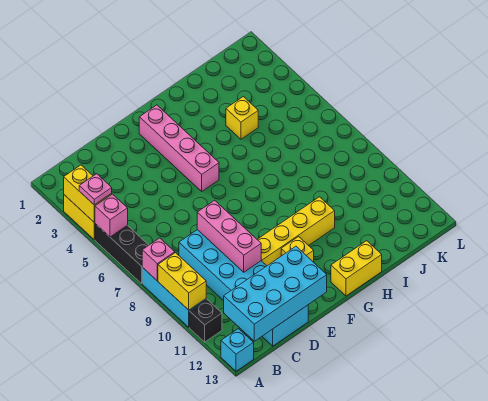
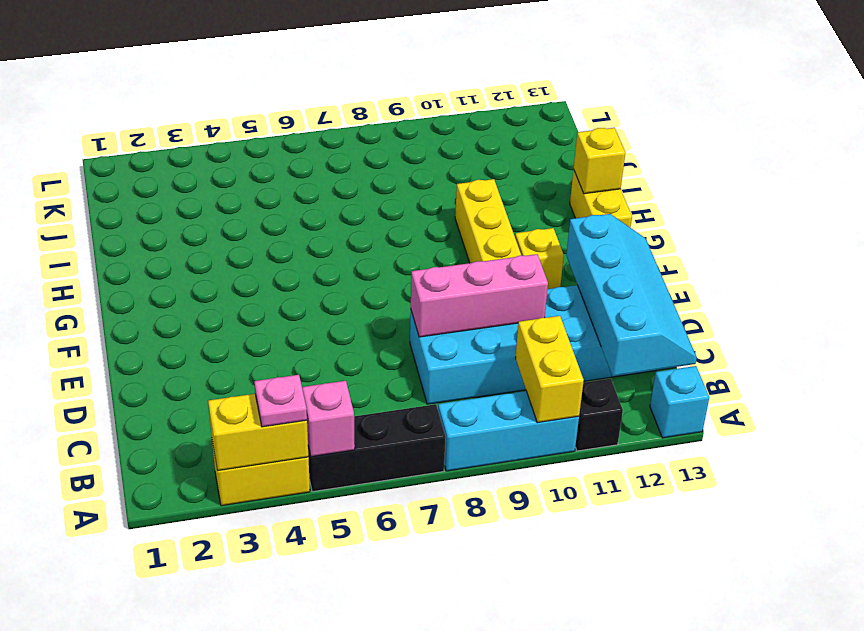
pink 1x1 brick [142,238,175,281] -> none
yellow 1x2 brick [158,253,206,310] -> yellow 1x2 brick turned to [516,316,584,423]
cyan 2x4 brick [224,246,327,341] -> cyan 2x4 slope [566,214,697,376]
pink 1x4 brick [139,105,219,191] -> none
yellow 1x1 brick [226,97,258,139] -> yellow 1x1 brick moved to [574,128,625,194]

